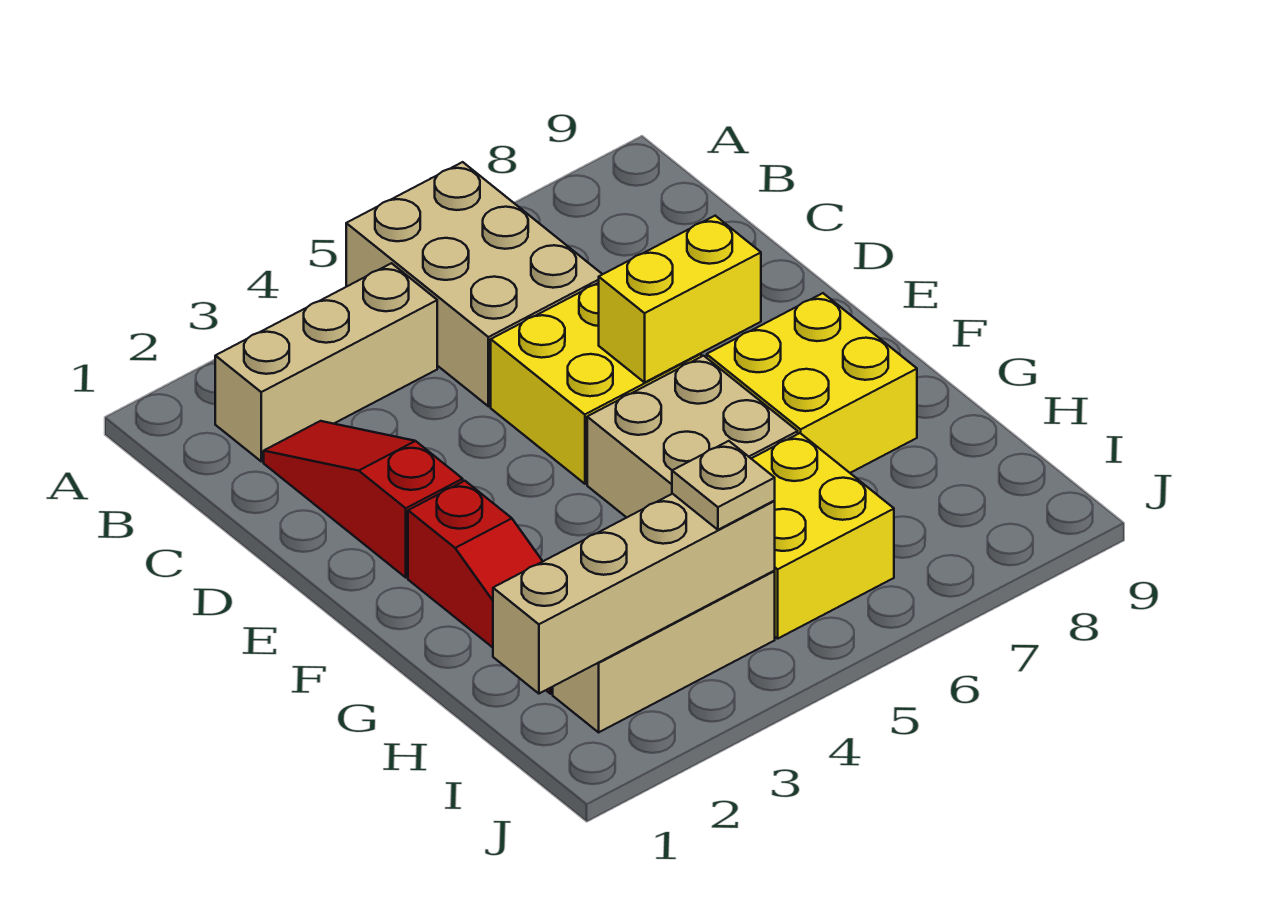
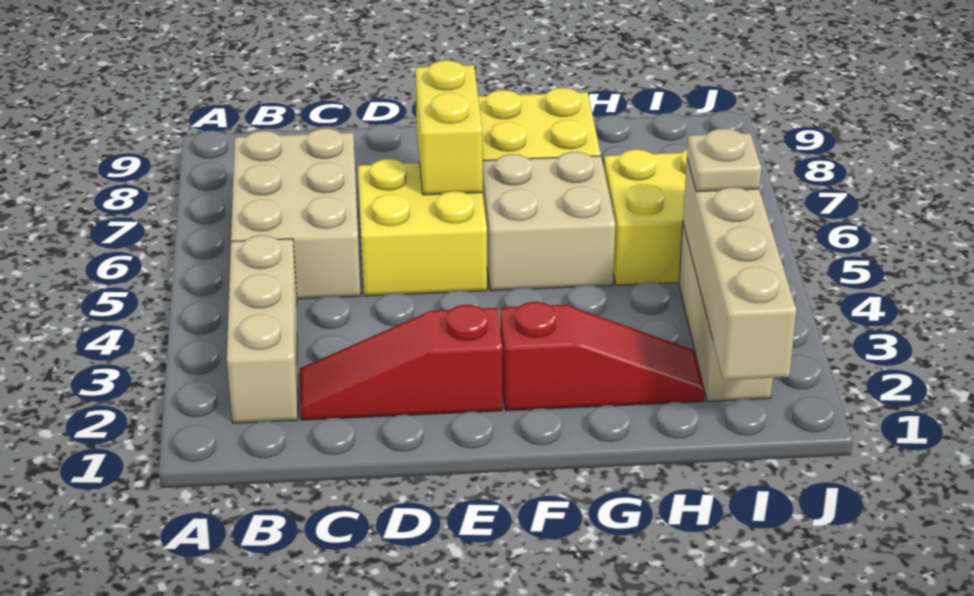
tan 2x3 brick [346,162,602,406] -> tan 2x3 brick turned to [231,128,361,299]

